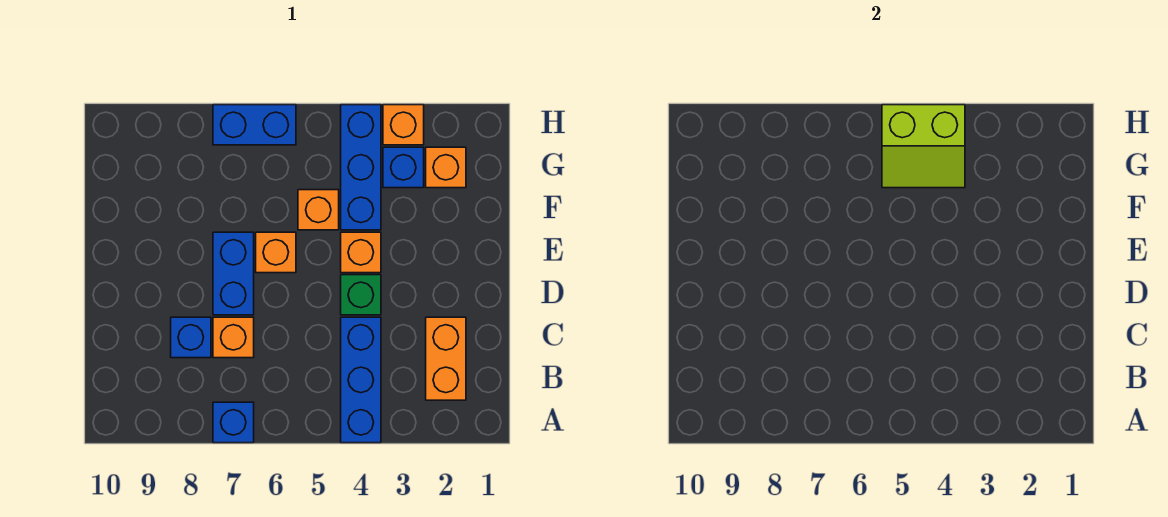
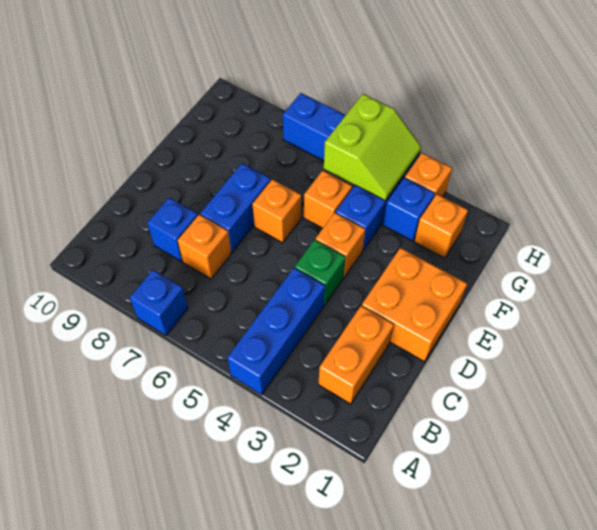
none -> orange 2x2 brick [361,248,467,362]
lime 2x2 slope [882,105,965,188] -> lime 2x2 slope turned to [324,94,421,201]

